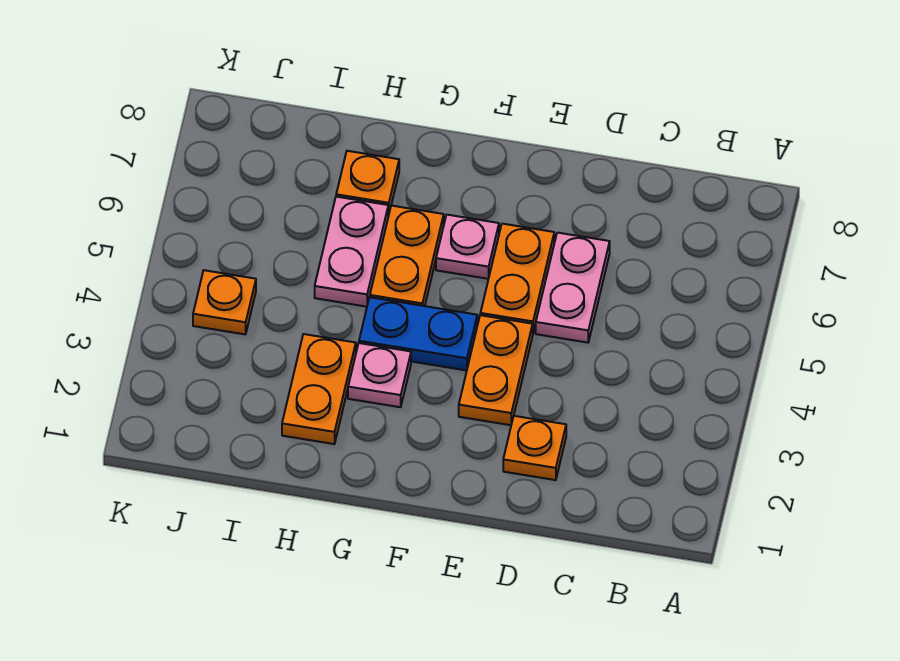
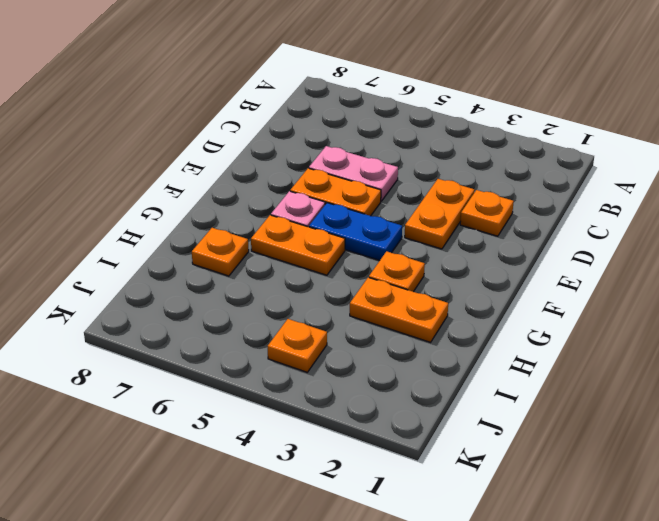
orange 1x2 plate [459,315,533,425] -> orange 1x2 plate turned to [405,179,474,249]
blue 1x2 plate [359,297,477,370] -> blue 1x2 plate turned to [309,203,402,260]
pink 1x1 plate [348,343,411,407] -> orange 1x1 plate [369,251,425,292]
pink 1x2 plate [315,197,388,307] -> none

